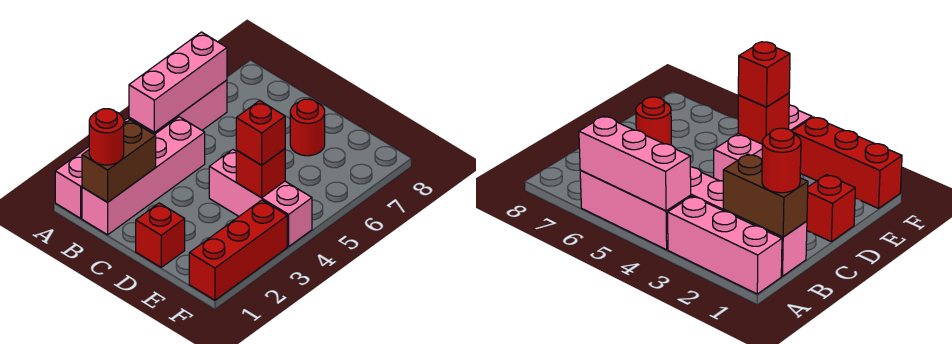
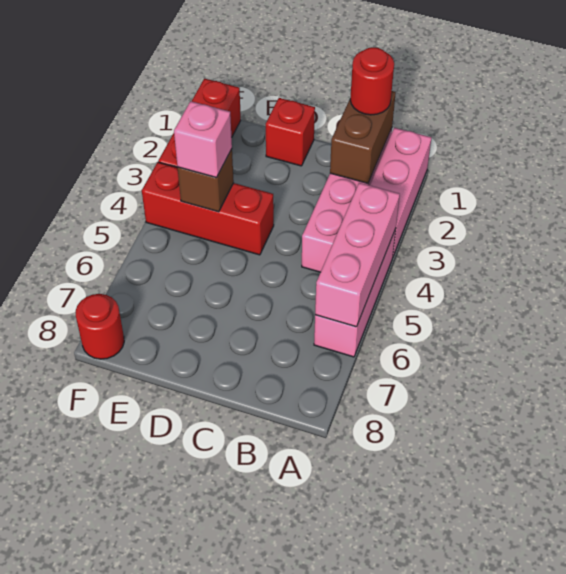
pink 1x3 brick [209,150,312,247] -> red 1x3 brick [142,162,274,255]
red 1x1 round brick [290,99,325,156] -> red 1x1 round brick moved to [76,294,124,359]
red 1x1 brick [236,149,285,198] -> brown 1x1 brick [178,149,234,212]
red 1x1 brick [236,101,285,165] -> pink 1x1 brick [174,101,232,178]

